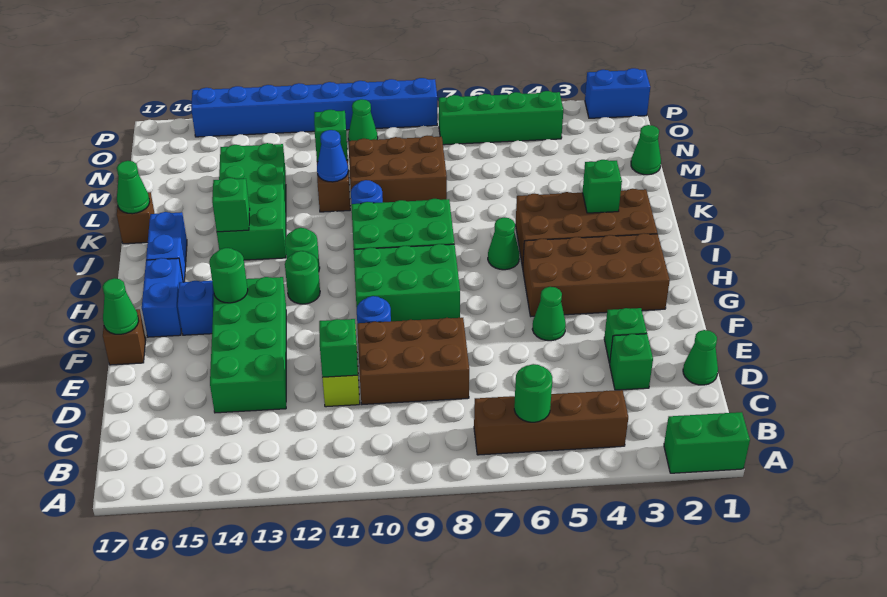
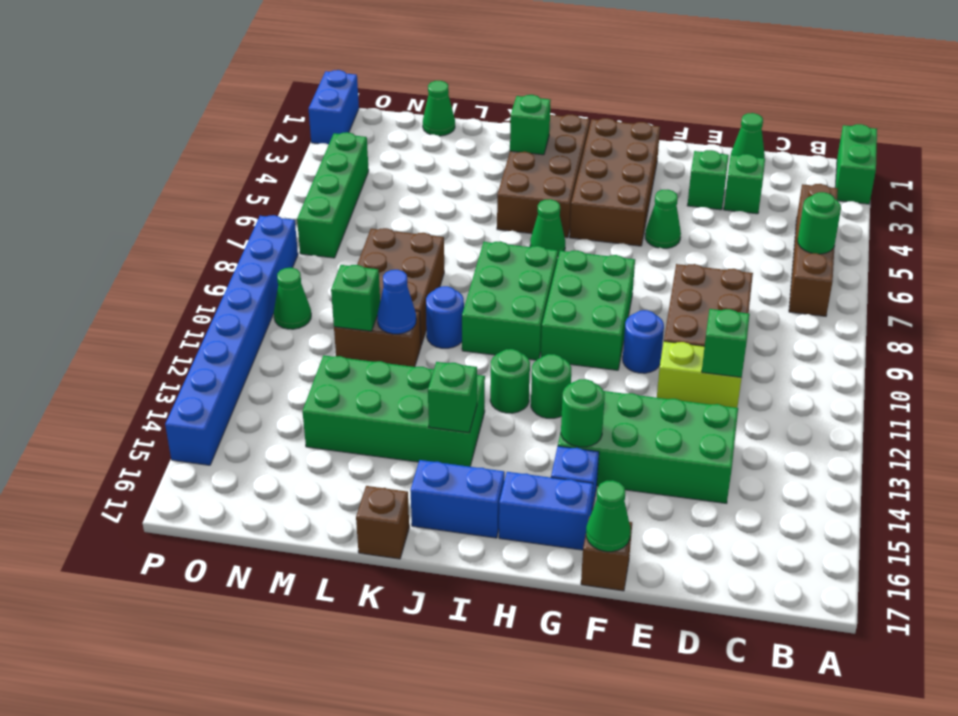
green 1x1 cone [117,161,150,214] -> none

